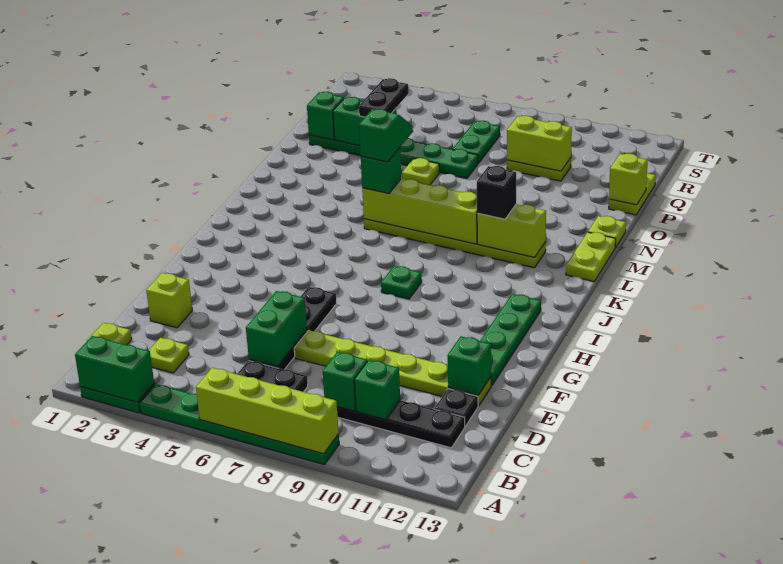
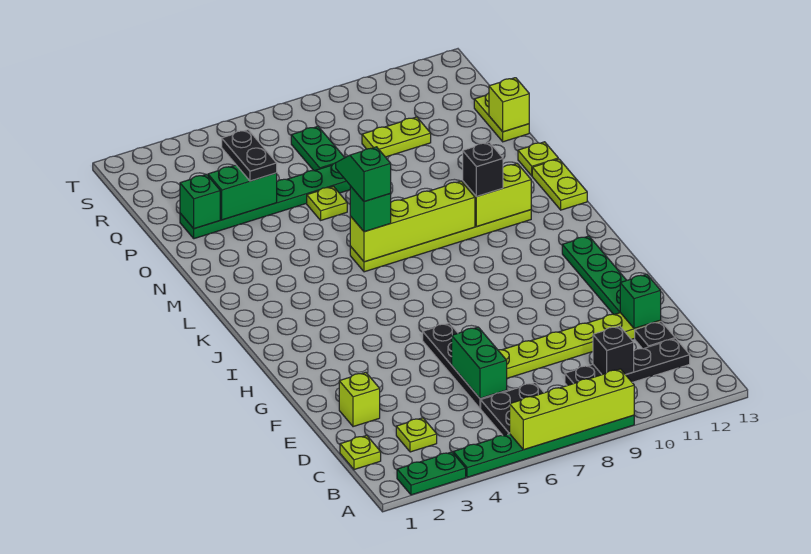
green 1x2 brick [75,336,154,402] -> none
green 1x1 brick [323,352,367,411] -> none
green 1x1 brick [354,360,400,420] -> black 1x1 brick [593,326,634,375]
green 1x1 plate [381,266,422,299] -> none
lime 1x2 brick [507,116,572,171] -> none

